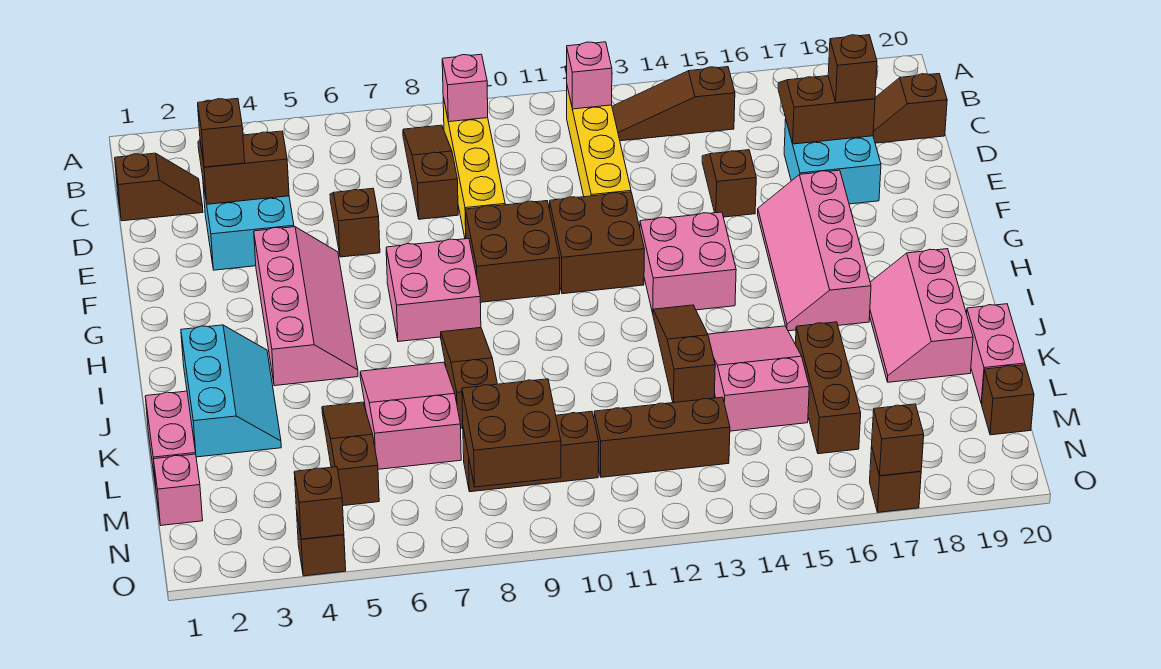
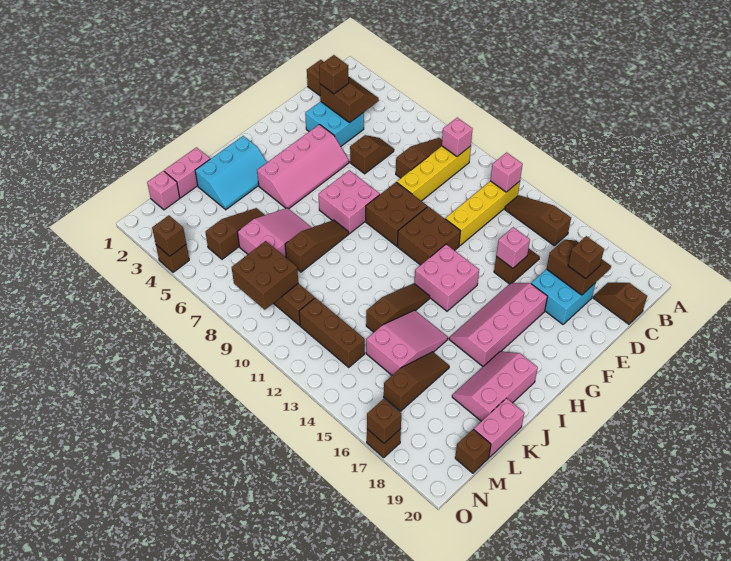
none -> pink 1x1 brick [496,227,530,269]
brown 1x3 brick [795,322,861,454] -> brown 1x3 slope [384,352,449,411]

